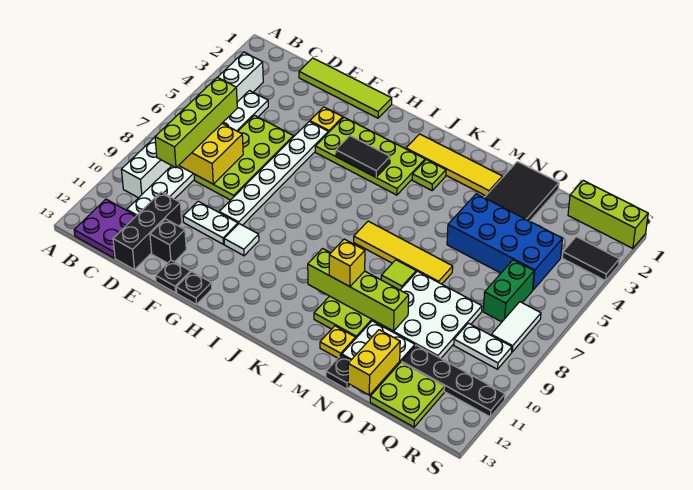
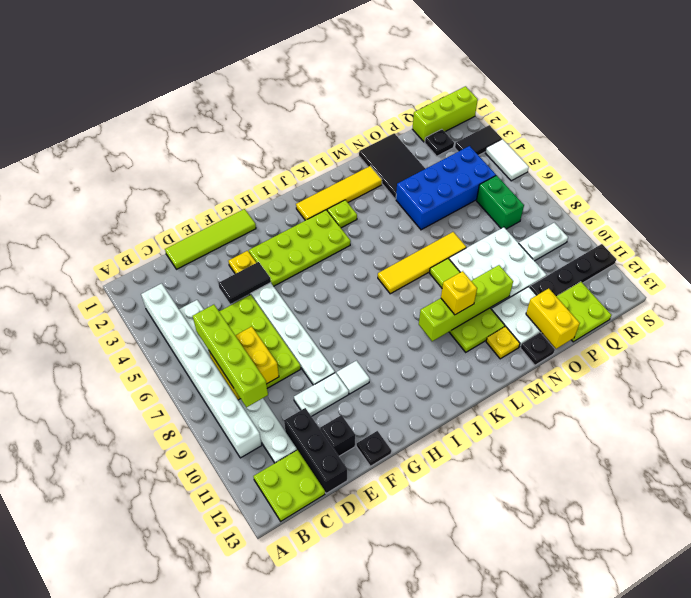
purple 2x2 plate [74,199,136,258] -> lime 2x2 plate [253,450,325,521]
black 1x1 plate [176,272,212,305] -> black 1x1 plate moved to [425,129,454,156]
black 1x2 tile [336,136,390,177] -> black 1x2 tile moved to [218,262,271,304]
white 1x2 tile [491,302,541,352] -> white 1x2 tile moved to [485,139,529,181]

